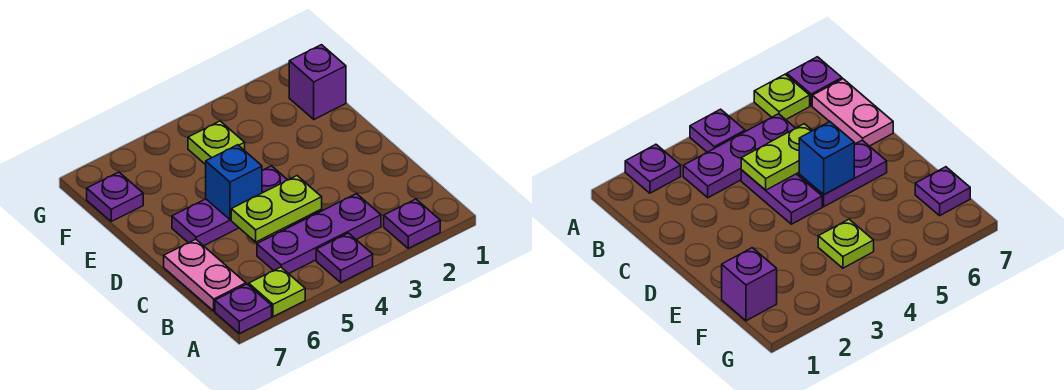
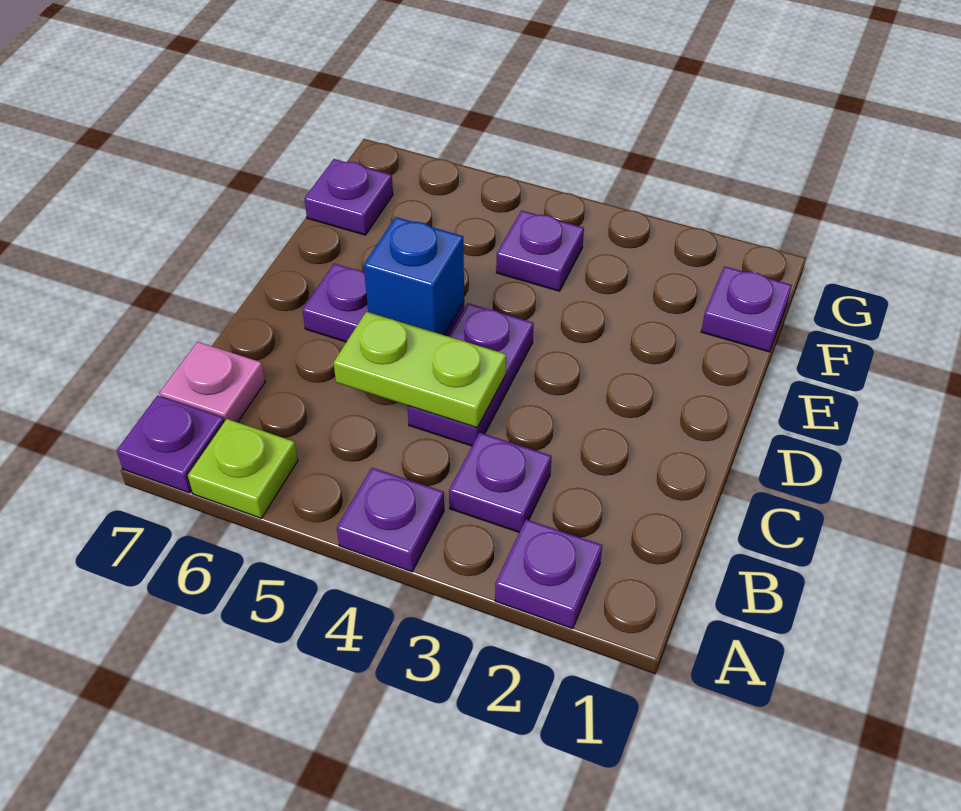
purple 1x3 plate [257,194,381,274] -> purple 1x1 plate [449,433,552,532]
pink 1x2 plate [164,239,246,311] -> pink 1x1 plate [160,342,265,422]
purple 1x1 brick [289,45,346,119] -> purple 1x1 plate [701,266,792,352]
lime 1x1 plate [188,121,245,165] -> purple 1x1 plate [496,211,584,291]

